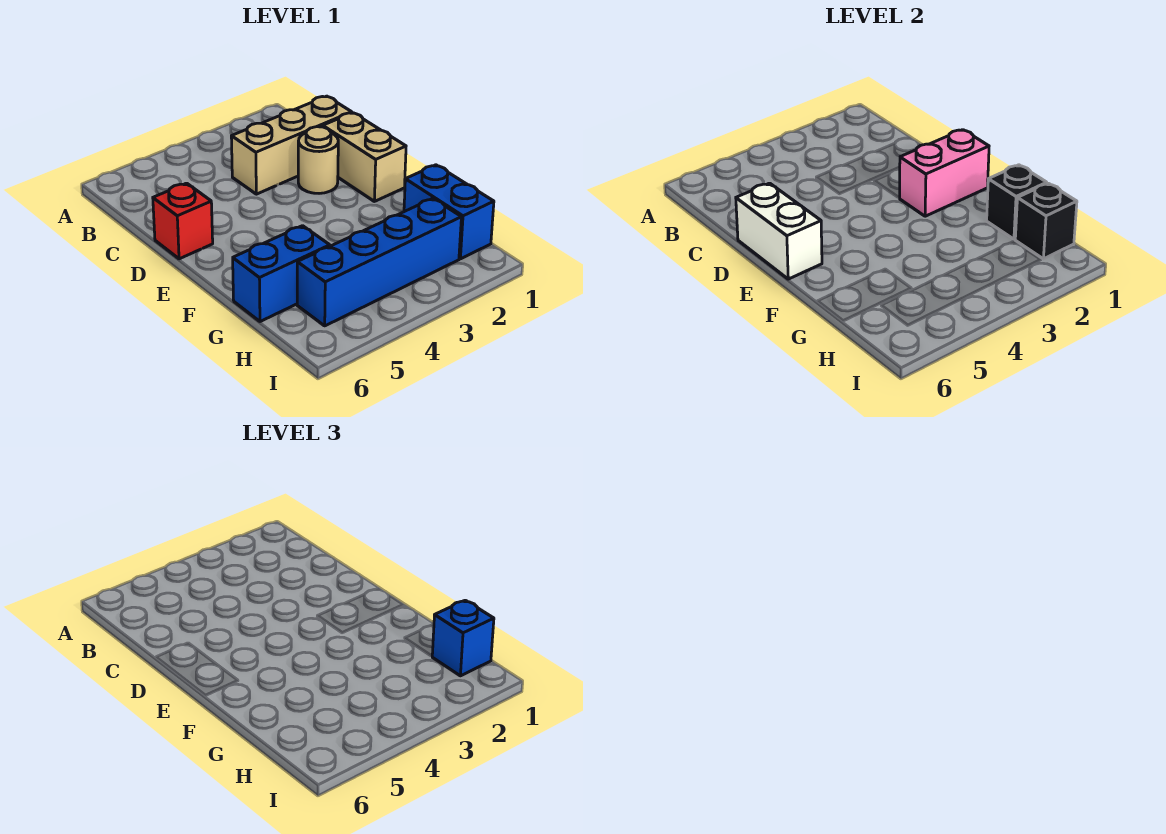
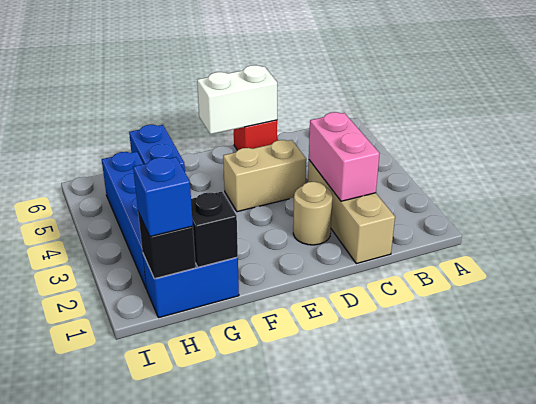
tan 1x2 brick [323,113,406,201] -> tan 1x2 brick moved to [223,140,306,212]
pink 1x2 brick [899,130,989,216] -> pink 1x2 brick moved to [309,112,380,201]

